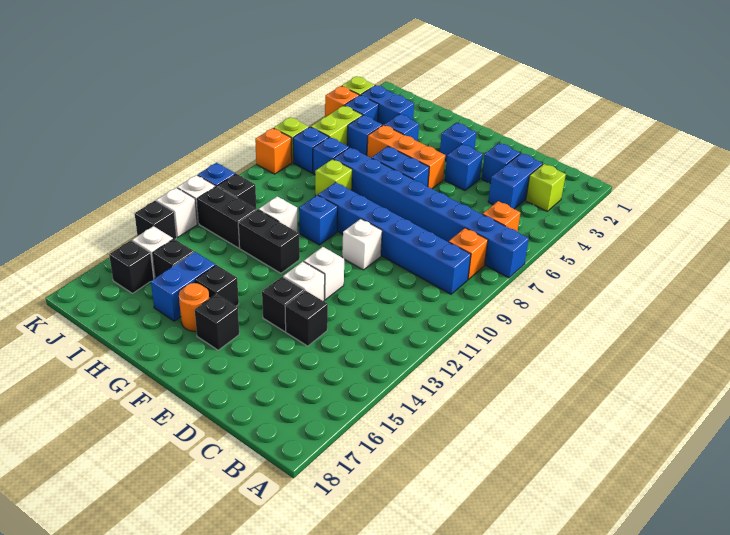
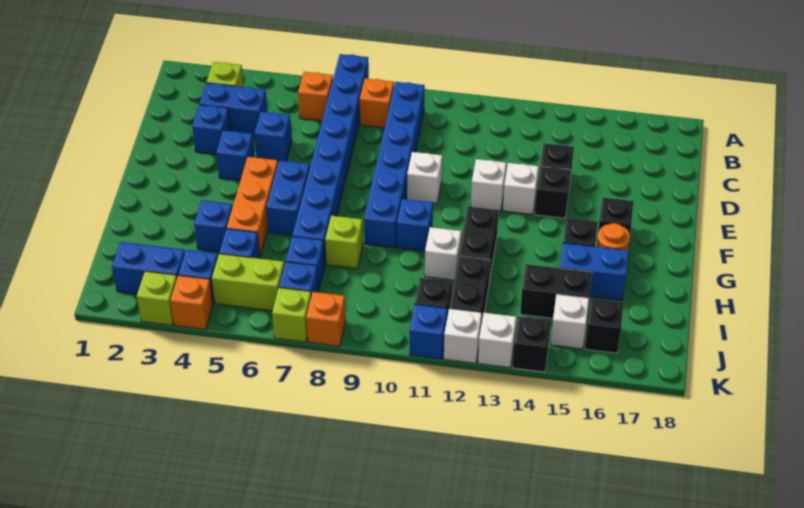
blue 1x1 brick [440,123,476,162] -> blue 1x1 brick moved to [255,112,292,161]
blue 1x2 brick [361,85,414,125] -> blue 1x2 brick turned to [112,242,185,294]
black 1x1 brick [153,239,194,277] -> black 1x2 brick [520,264,592,318]

